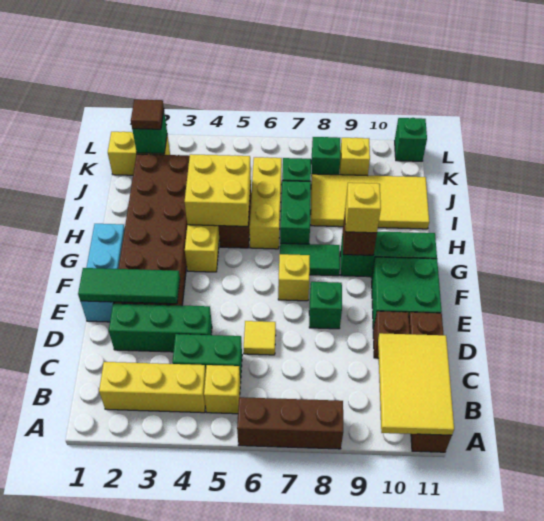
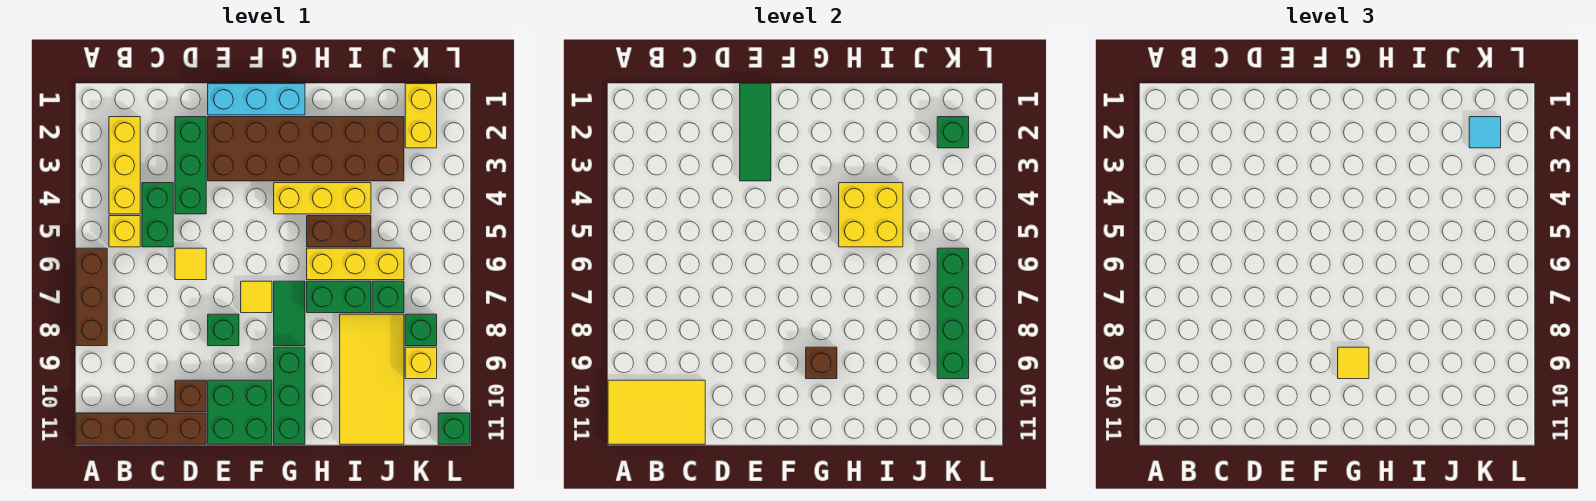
yellow 1x1 brick [278,254,310,301] -> yellow 1x1 tile [241,281,272,313]
yellow 1x1 brick [345,183,381,233] -> yellow 1x1 tile [1338,347,1369,379]
brown 1x1 tile [131,99,164,129] -> cyan 1x1 tile [1469,117,1501,148]
none -> green 1x4 brick [937,248,969,379]

